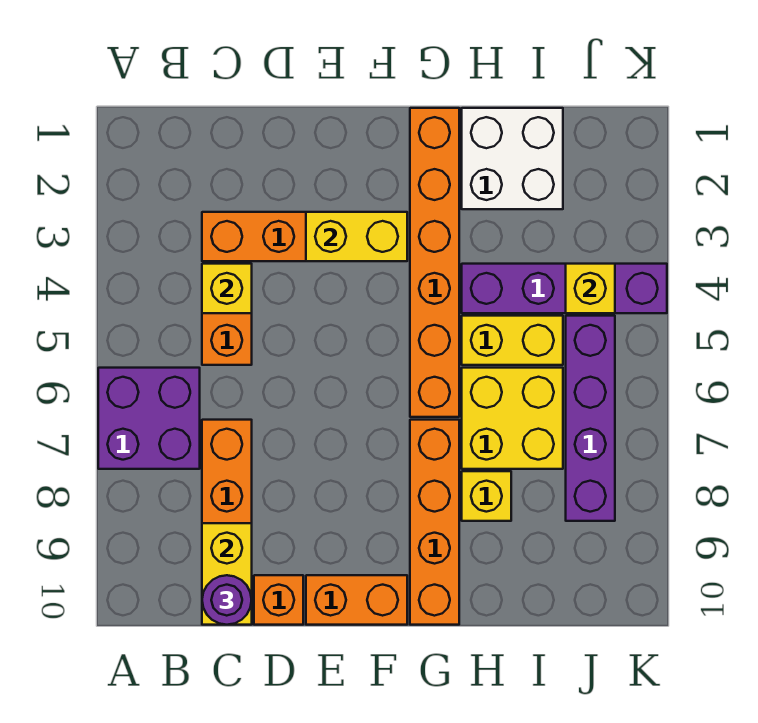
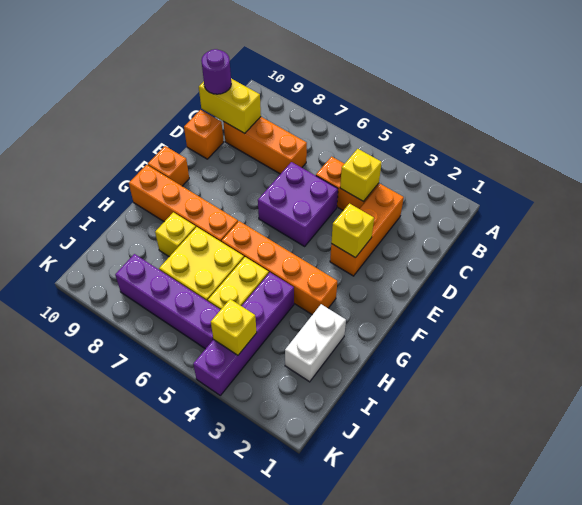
purple 2x2 brick [98,368,200,469] -> purple 2x2 brick moved to [258,162,338,246]
yellow 1x2 brick [306,212,407,261] -> yellow 1x1 brick [331,204,374,258]
orange 1x2 brick [306,575,407,625] -> orange 1x1 brick [148,146,189,186]
orange 1x6 brick [410,108,459,417] -> orange 1x4 brick [222,221,337,315]
white 2x2 brick [462,108,563,209] -> white 1x2 brick [285,304,346,382]

